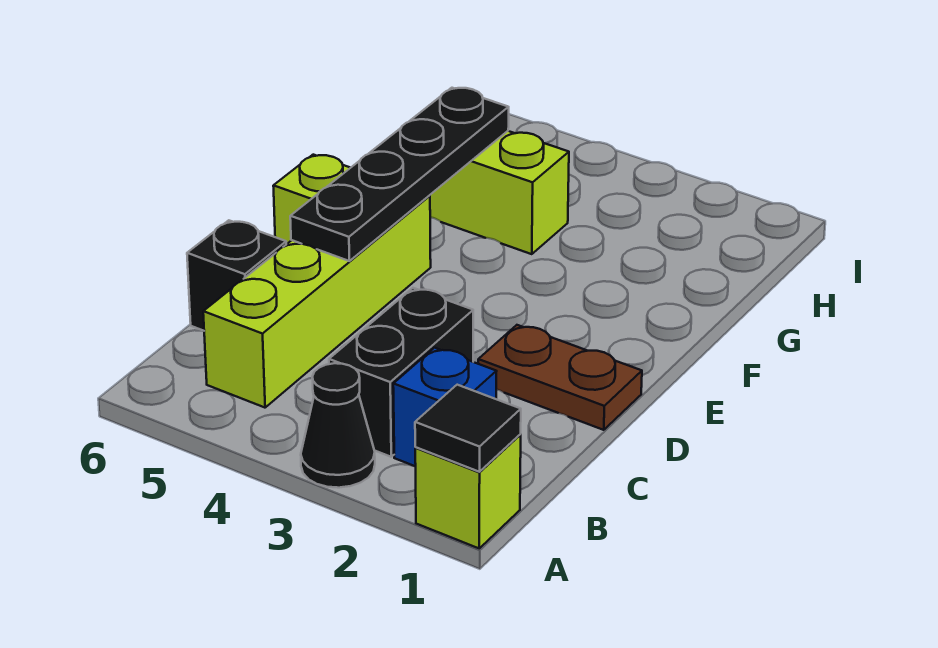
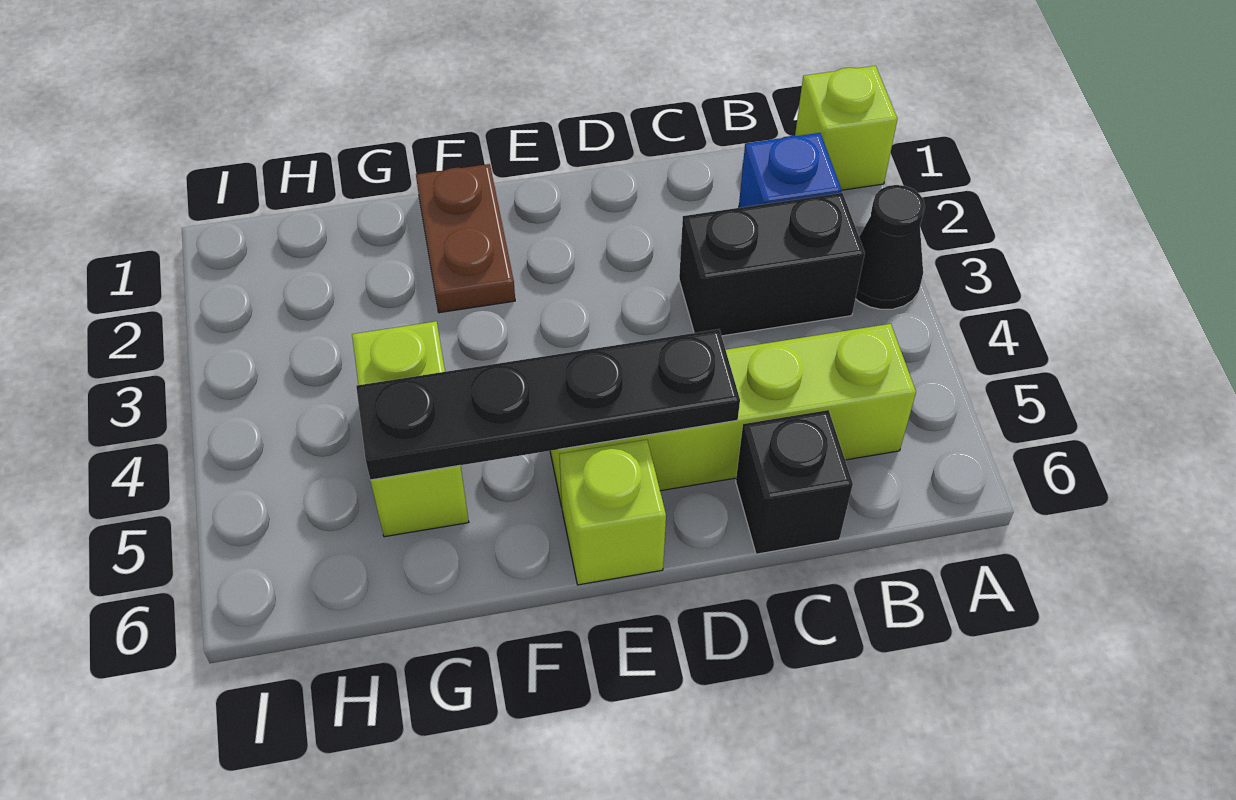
black 1x1 tile [415,385,521,472] -> none
brown 1x2 plate [478,325,642,430] -> brown 1x2 plate moved to [416,164,515,313]

